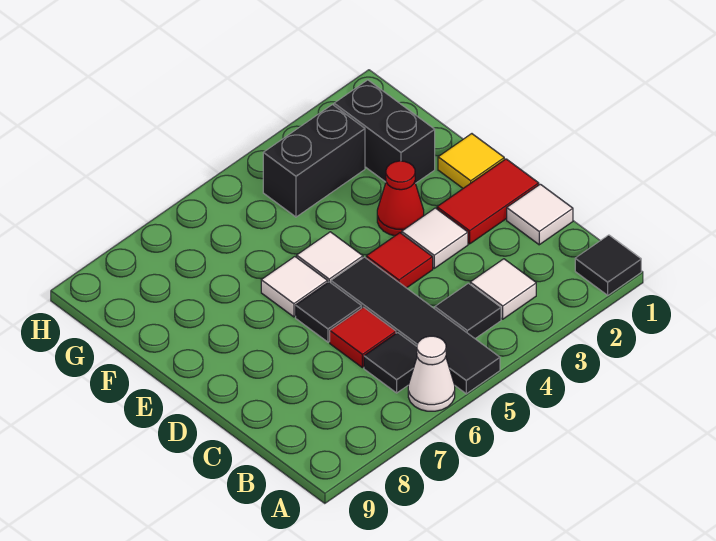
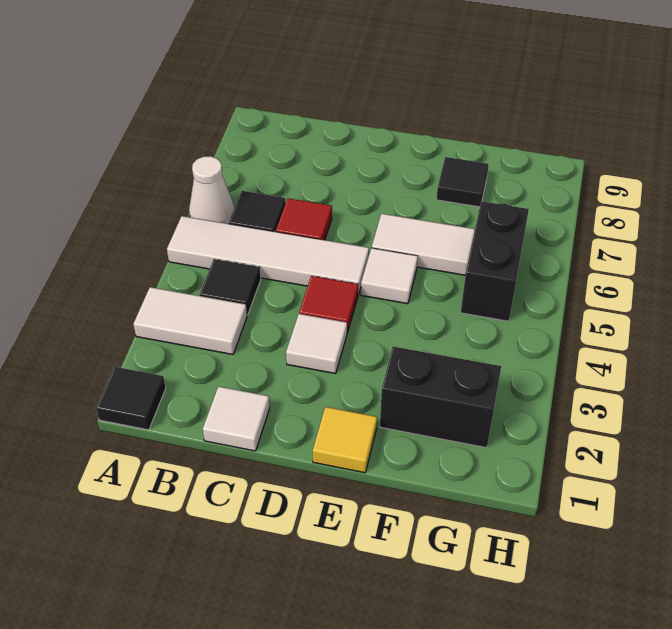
black 1x4 tile [331,257,500,394] -> white 1x4 tile [167,216,369,295]
white 1x1 tile [470,259,536,319] -> white 1x2 tile [133,287,247,354]
red 1x2 tile [437,159,539,244] -> none
black 1x1 tile [296,282,362,342] -> black 1x1 tile moved to [436,157,489,207]
red 1x1 cone [377,161,424,236] -> none
white 1x1 tile [261,257,328,317] -> white 1x2 tile [372,214,475,275]
black 1x2 brick [263,105,365,217] -> black 1x2 brick moved to [461,201,529,321]

